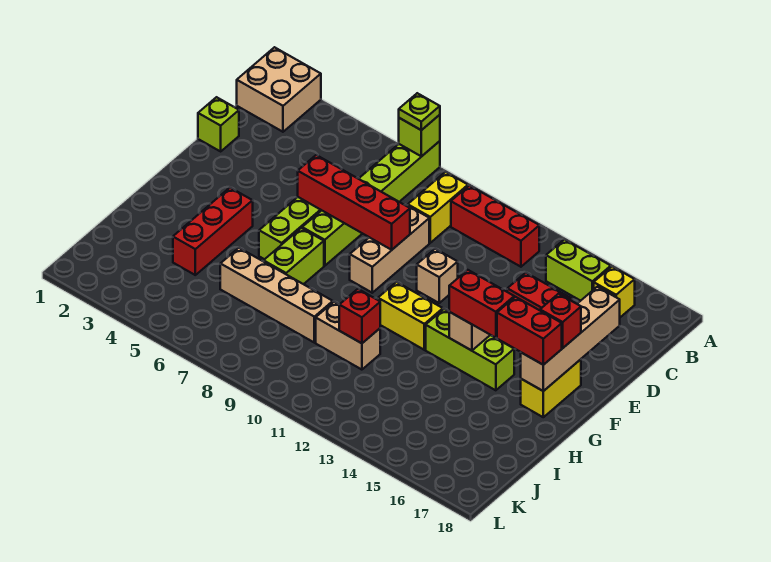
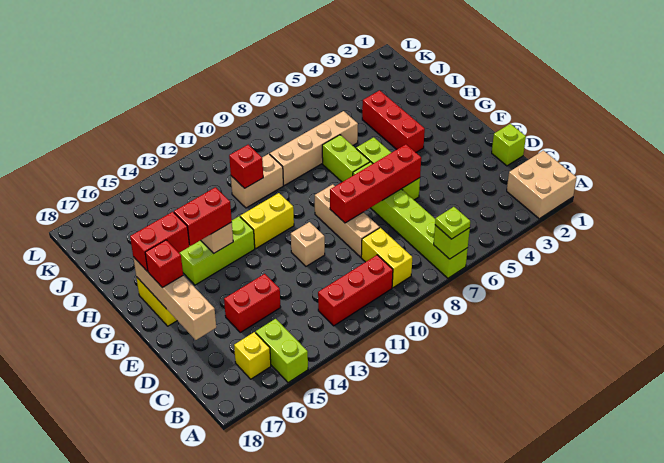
lime 1x2 brick [546,239,611,301] -> lime 1x2 brick turned to [256,319,308,383]

